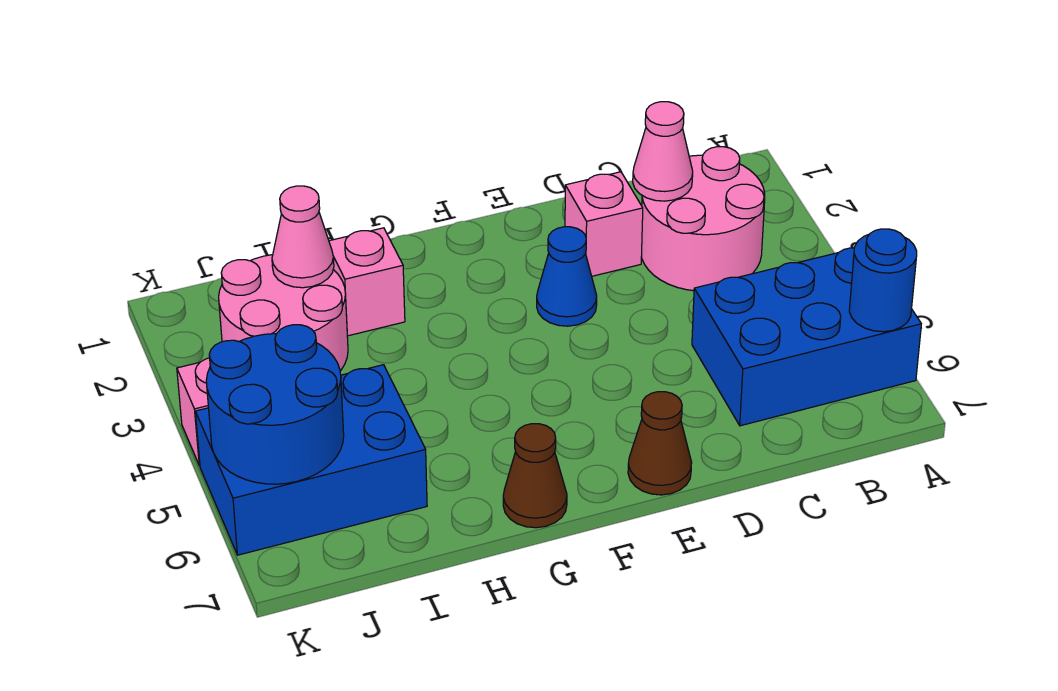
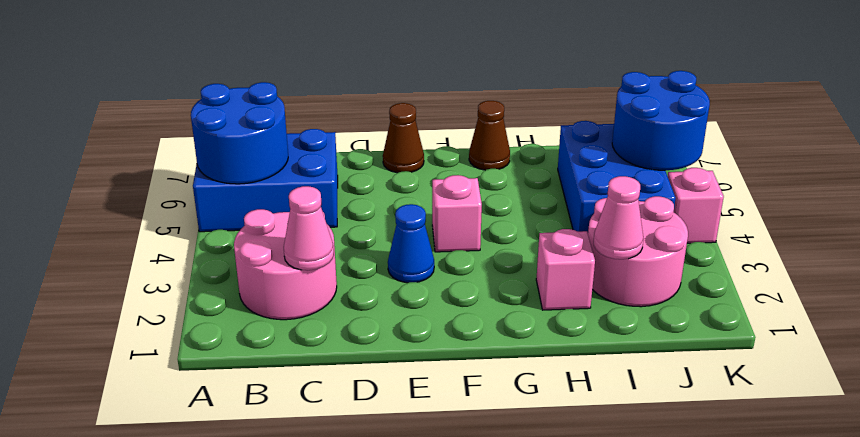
blue 1x1 round brick [849,229,917,332] -> blue 2x2 round brick [191,82,288,184]
pink 1x1 brick [565,172,643,276] -> pink 1x1 brick moved to [432,175,482,252]
blue 2x3 brick [195,365,427,555] -> blue 2x3 brick turned to [558,121,676,232]

